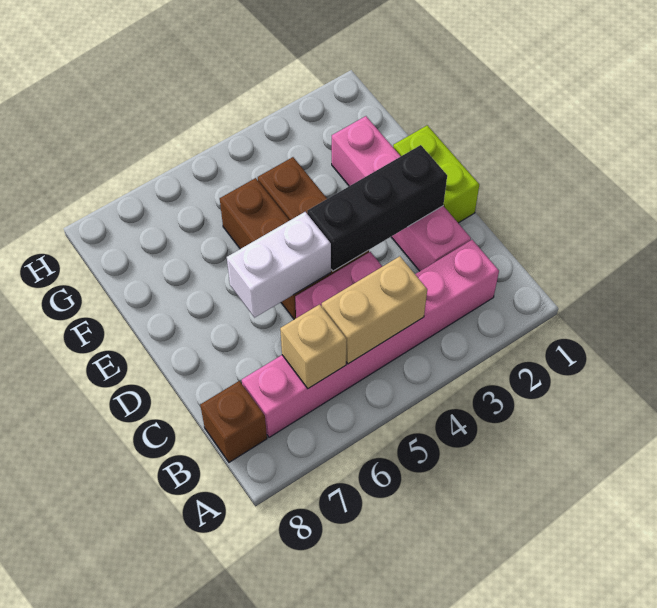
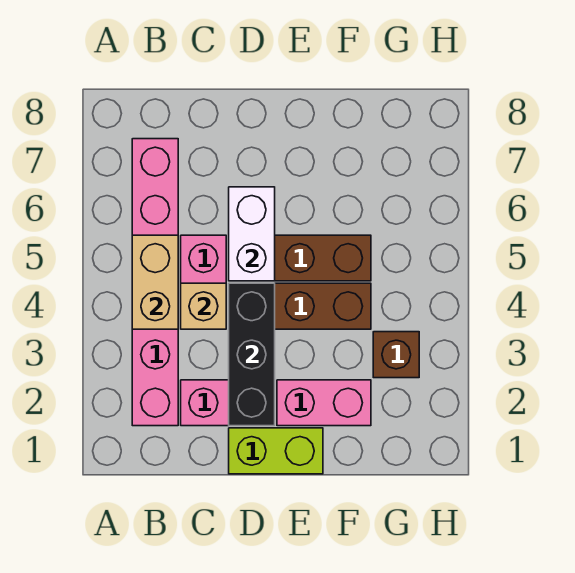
tan 1x1 brick [280,305,347,389] -> tan 1x1 brick moved to [181,283,226,329]
brown 1x1 brick [200,381,267,462] -> brown 1x1 brick moved to [373,332,419,378]

